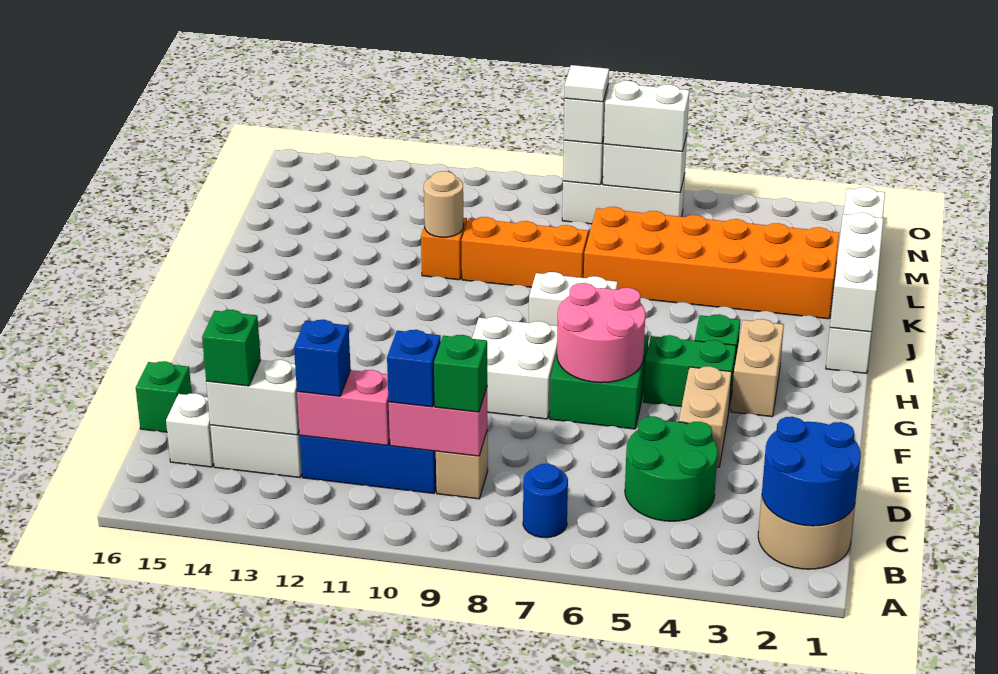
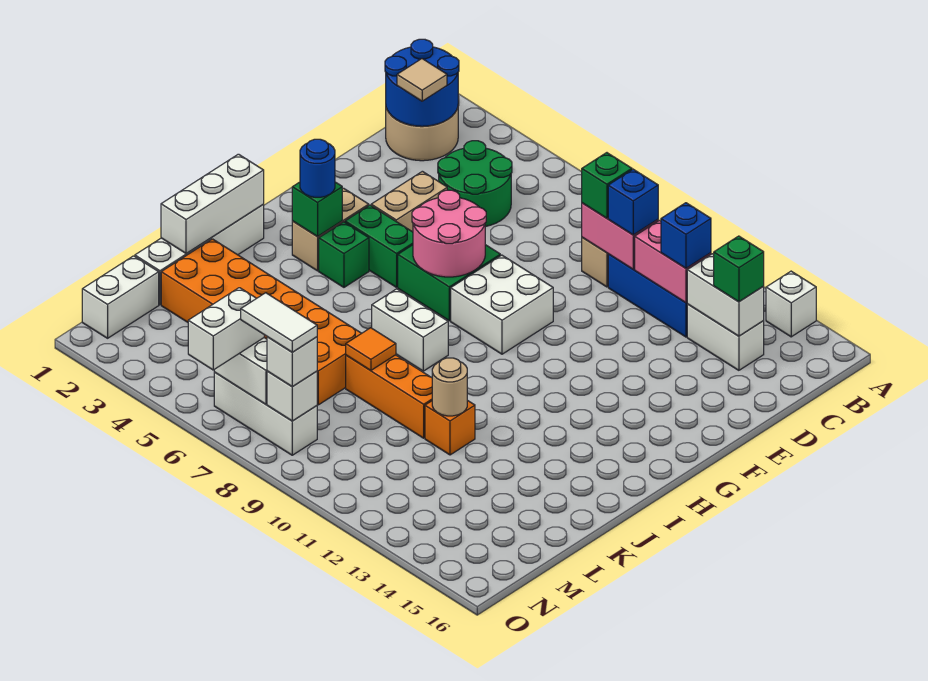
blue 1x1 round brick [523,464,568,538] -> blue 1x1 round brick moved to [300,139,335,197]
none -> tan 1x1 tile [397,59,447,101]
white 1x1 brick [166,393,214,467] -> white 1x1 brick moved to [766,271,816,337]
green 1x1 brick [136,361,192,432] -> green 1x1 brick moved to [292,182,342,237]
none -> orange 1x1 tile [346,328,396,371]
white 1x2 brick [604,81,689,152] -> white 1x2 brick turned to [188,288,264,370]
white 1x1 tile [565,65,609,102] -> white 1x2 tile [241,293,317,352]

